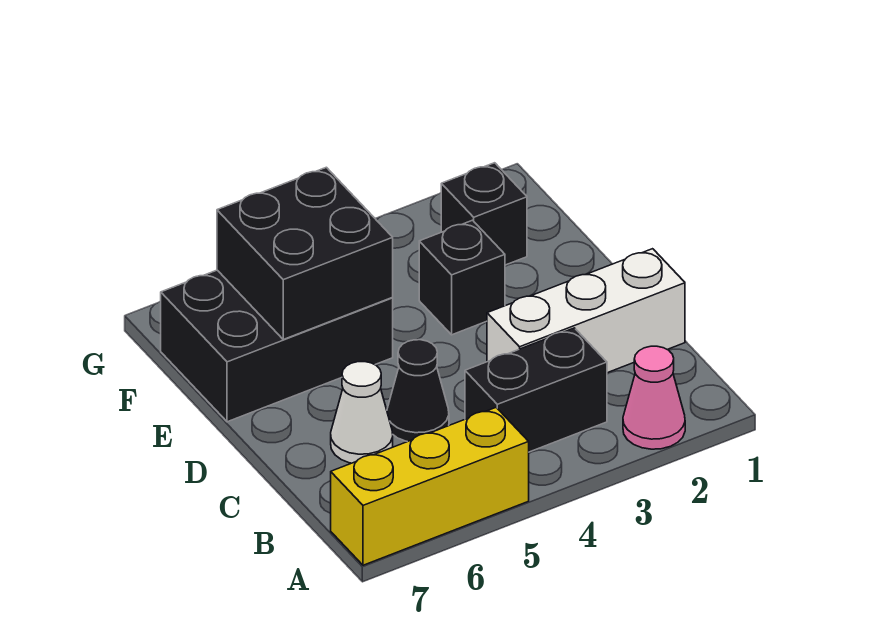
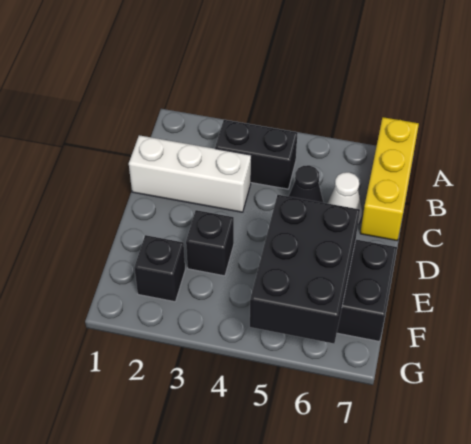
pink 1x1 cone [623,346,685,449] -> none
yellow 1x3 brick [331,408,529,565] -> yellow 1x3 brick turned to [360,117,419,241]
black 2x2 brick [217,167,393,339] -> black 2x3 brick [250,195,360,343]

